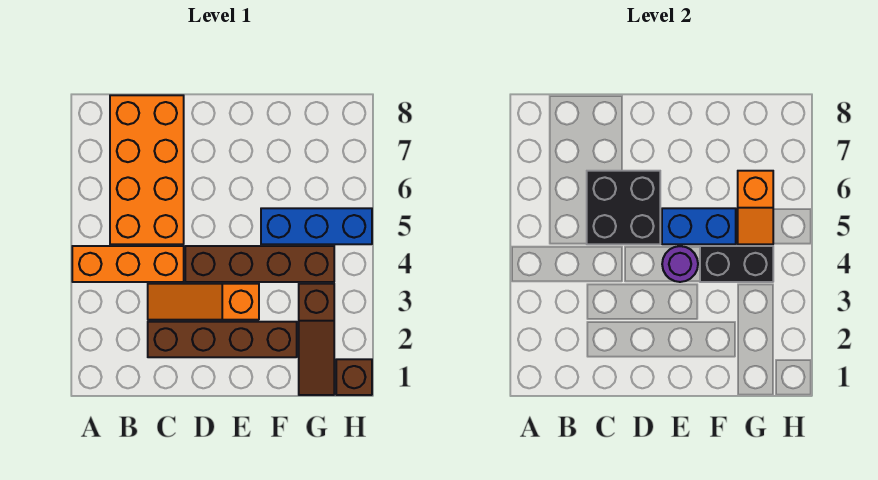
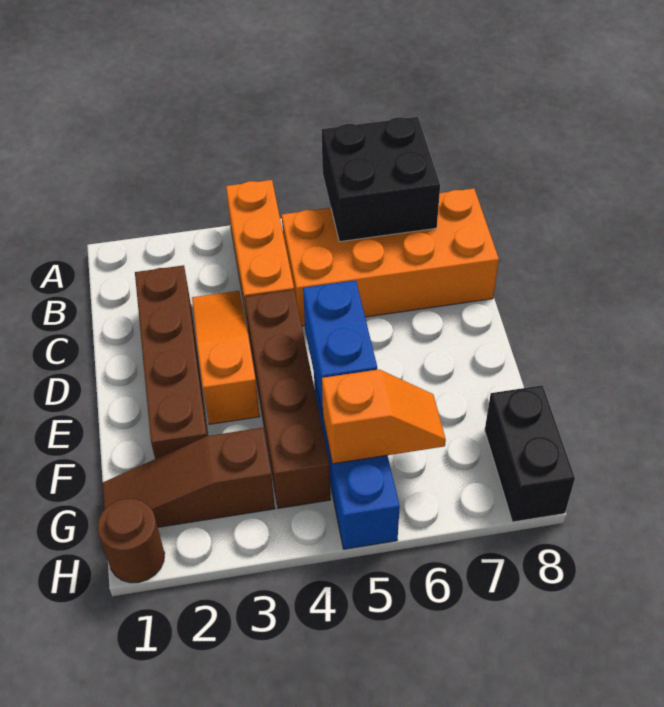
black 2x2 brick [587,171,660,244] -> black 2x2 brick moved to [321,117,440,242]
purple 1x1 round brick [662,246,698,282] -> none
black 1x2 brick [700,246,773,282] -> black 1x2 brick moved to [485,385,575,522]
orange 1x2 slope [738,171,773,244] -> orange 1x2 slope turned to [322,369,446,464]
brown 1x1 brick [336,359,372,395] -> brown 1x1 round brick [97,499,165,583]

